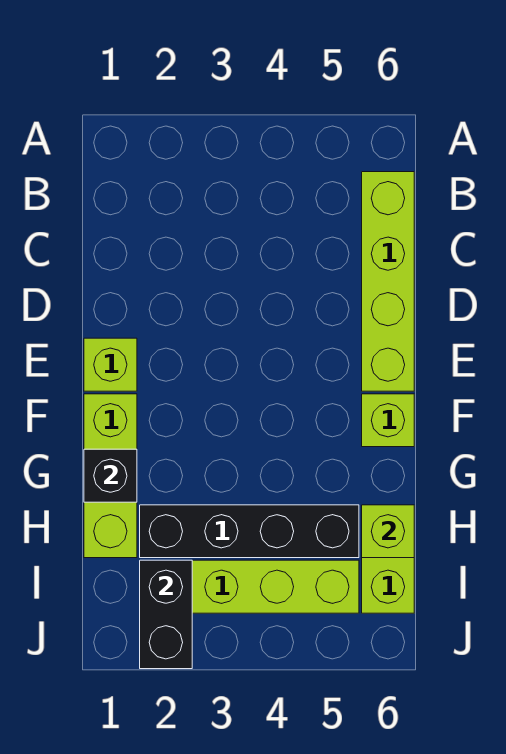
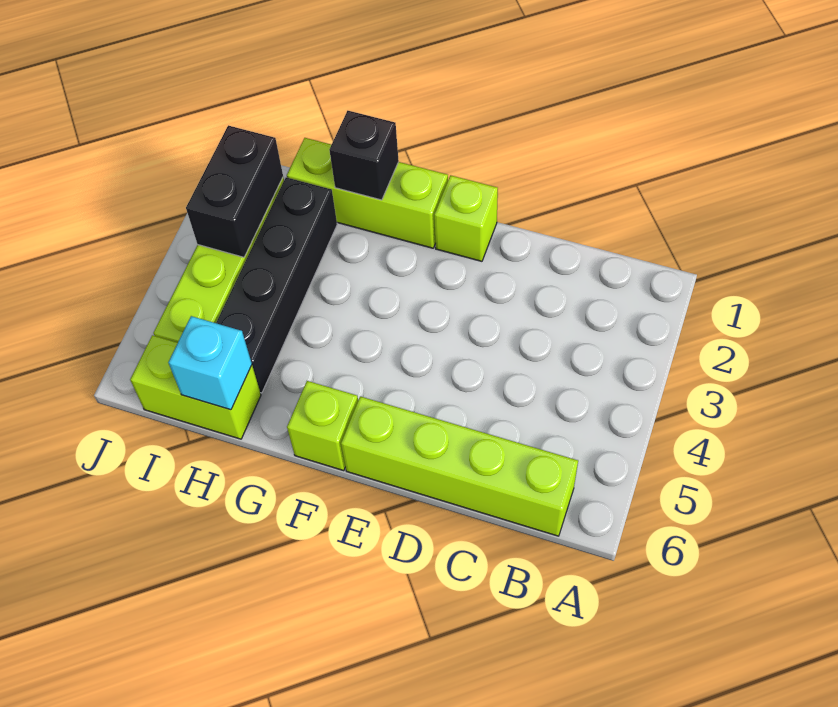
lime 1x1 brick [362,505,414,558] -> cyan 1x1 brick [168,316,252,410]
black 1x2 brick [140,560,192,669] -> black 1x2 brick turned to [186,125,283,257]

